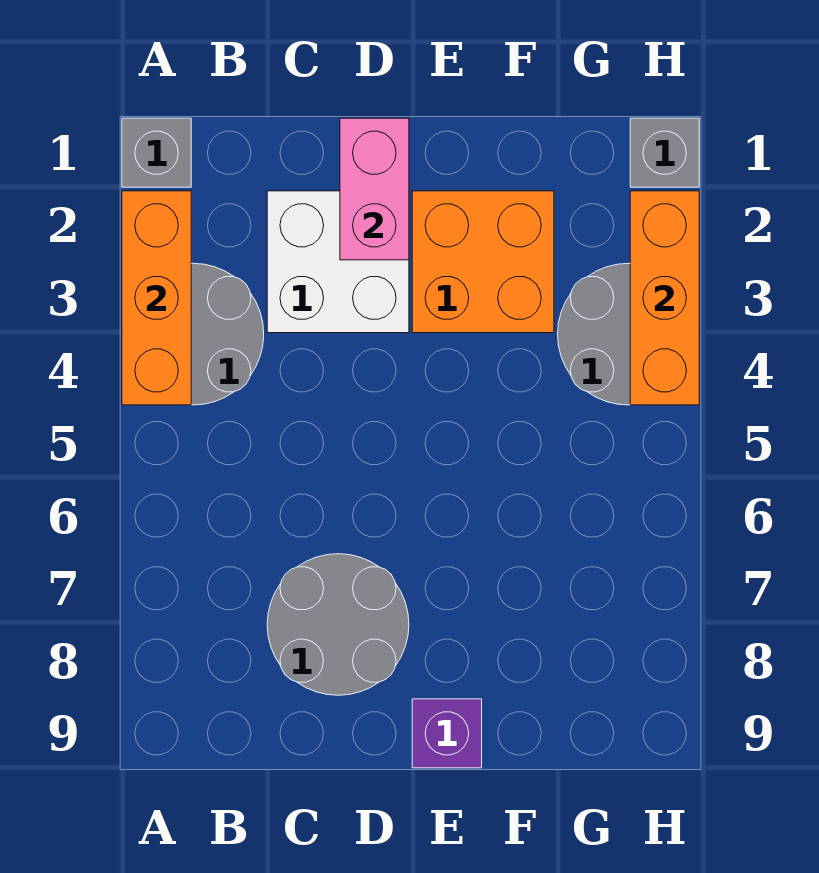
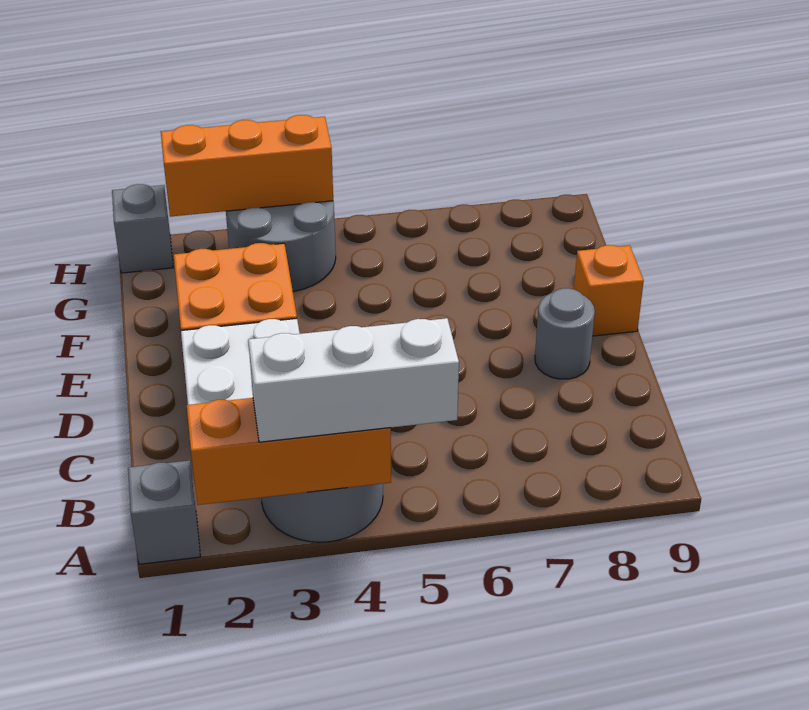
none -> white 1x3 brick [248,318,459,442]
grey 2x2 round brick [267,554,409,695] -> grey 1x1 round brick [535,288,595,379]
pink 1x2 brick [340,118,409,260] -> none
purple 1x1 brick [412,699,482,768] -> orange 1x1 brick [574,245,644,336]

